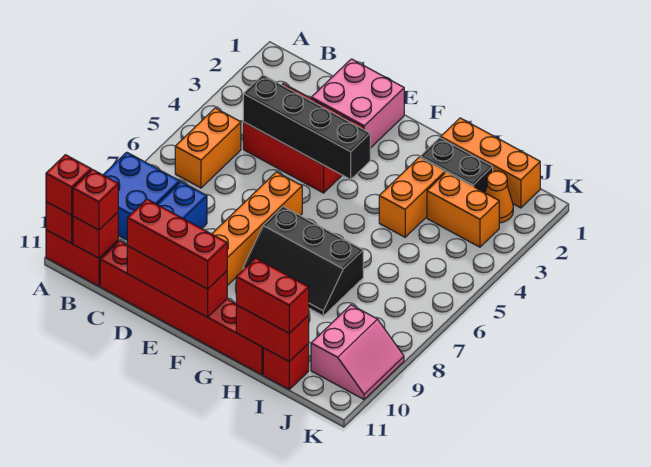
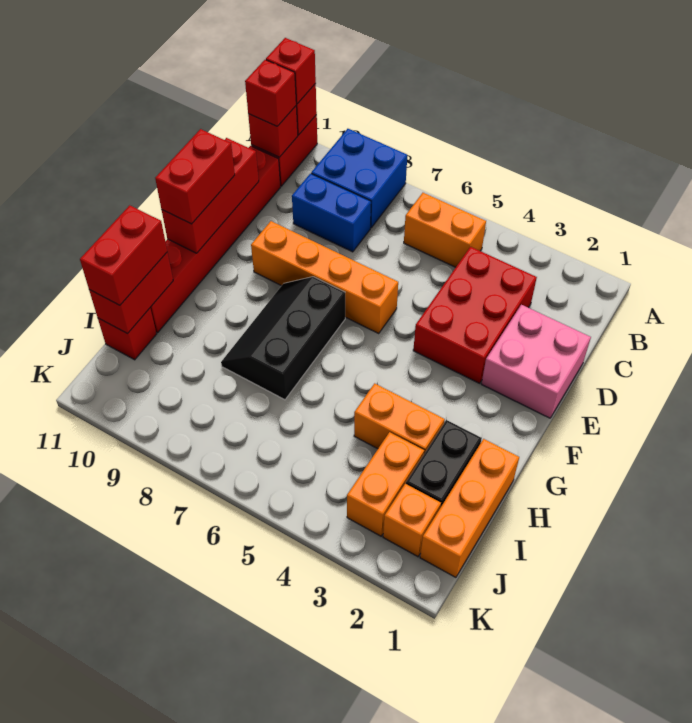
black 1x4 brick [243,75,370,179] -> none
red 1x3 brick [127,199,227,289] -> red 1x2 brick [155,129,235,224]
orange 1x1 cone [485,171,513,223] -> orange 1x1 brick [383,484,441,557]
pink 2x2 slope [311,305,404,399] -> none

